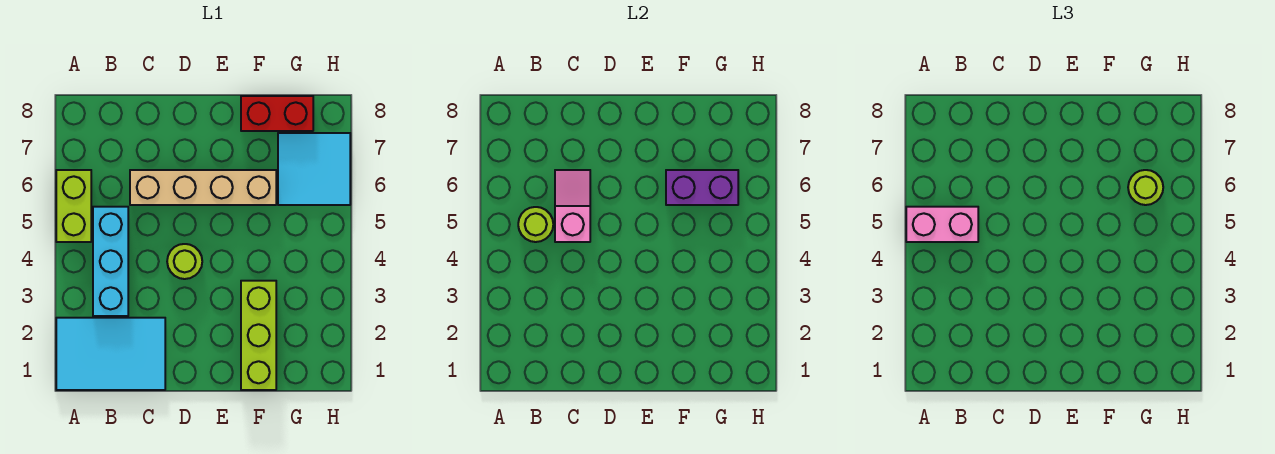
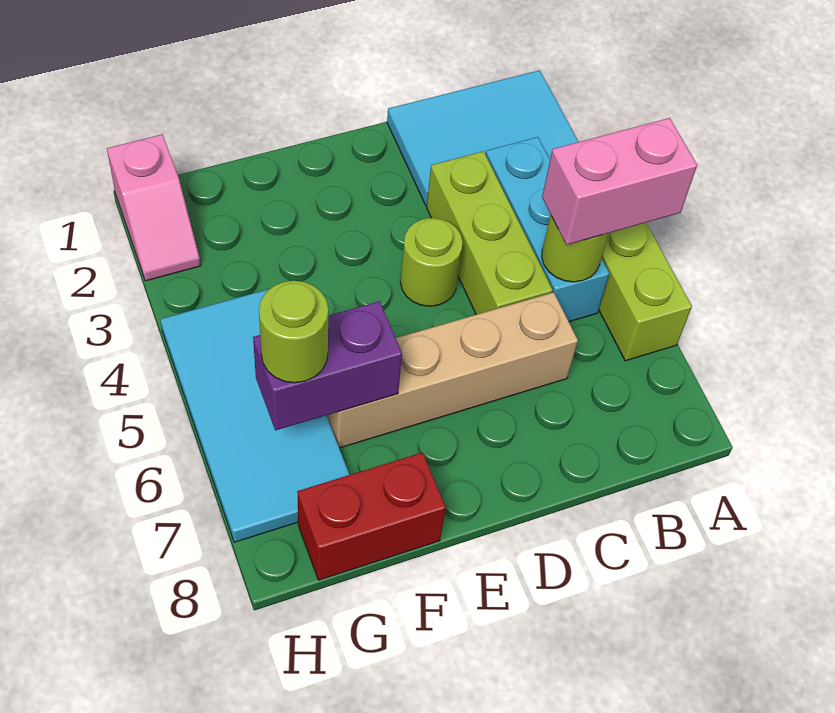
pink 1x2 slope [555,170,590,242] -> pink 1x2 slope moved to [107,135,201,281]
lime 1x3 brick [241,281,276,390] -> lime 1x3 brick moved to [427,151,553,315]
cyan 2x2 tile [278,133,350,205] -> cyan 2x4 tile [160,289,350,542]

